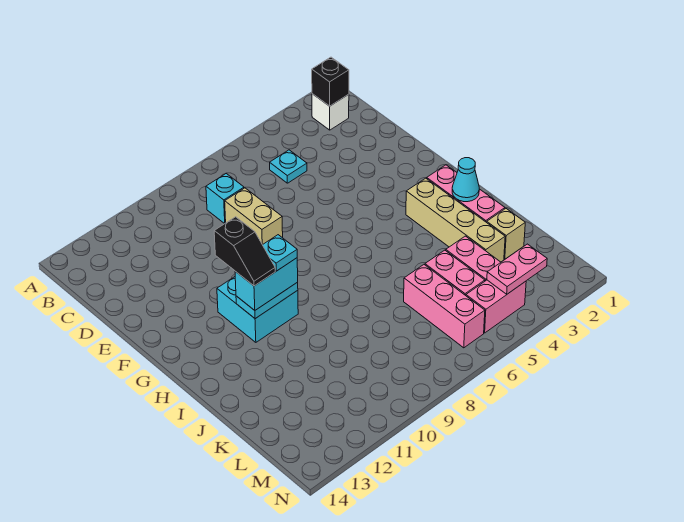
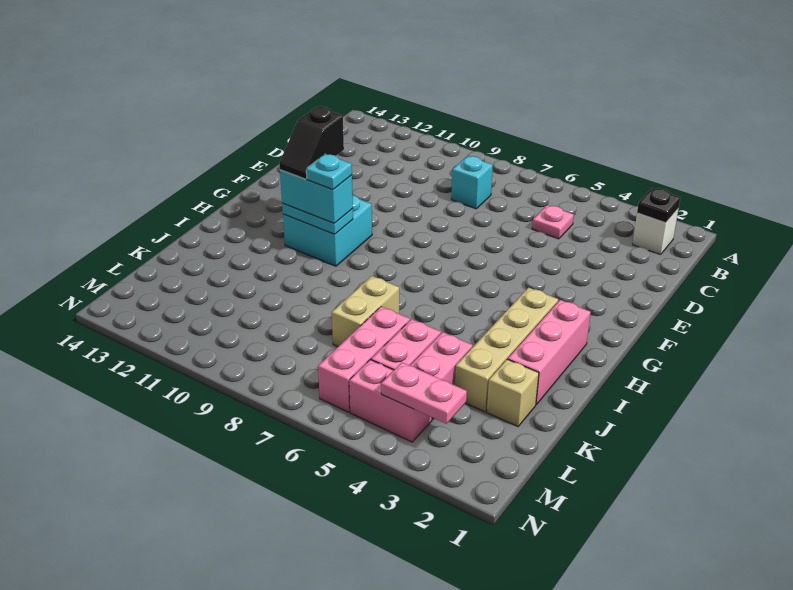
black 1x1 brick [312,57,349,106] -> black 1x1 plate [637,188,680,223]
cyan 1x1 plate [270,150,307,183] -> pink 1x1 plate [532,205,574,239]
tan 1x2 brick [225,188,283,245] -> tan 1x2 brick moved to [332,276,399,346]
cyan 1x1 cone [452,158,479,202] -> none

